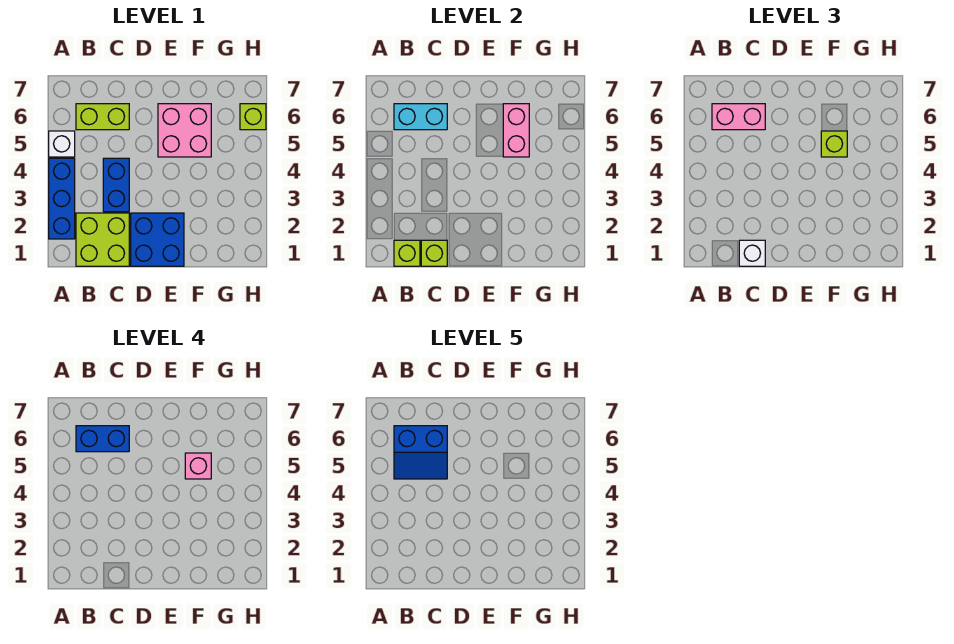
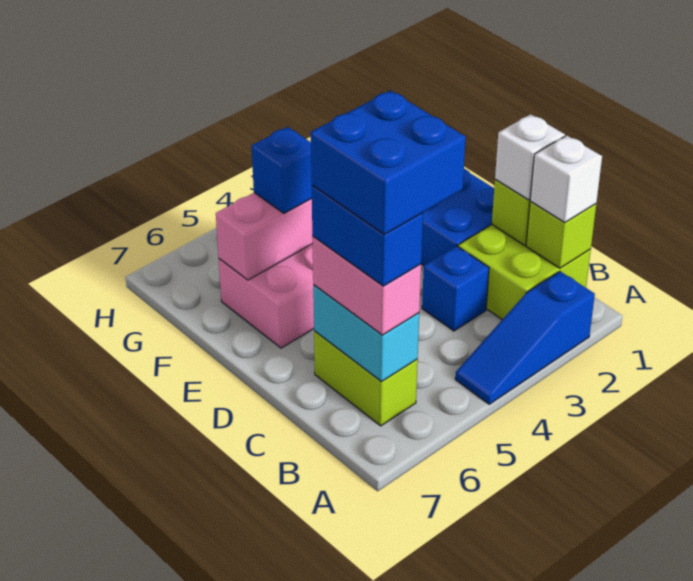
blue 1x3 brick [49,158,75,239] -> blue 1x3 slope [455,271,595,404]
white 1x1 brick [49,131,75,157] -> white 1x1 brick moved to [530,135,602,223]
blue 2x2 slope [394,426,447,479] -> blue 2x2 brick [311,91,466,235]
blue 1x2 brick [103,158,129,212] -> blue 1x1 brick [422,246,489,331]
lime 1x1 brick [821,131,847,157] -> blue 1x1 brick [252,127,312,213]
pink 1x1 brick [185,453,211,479] -> none
lime 1x1 brick [240,104,266,130] -> none

